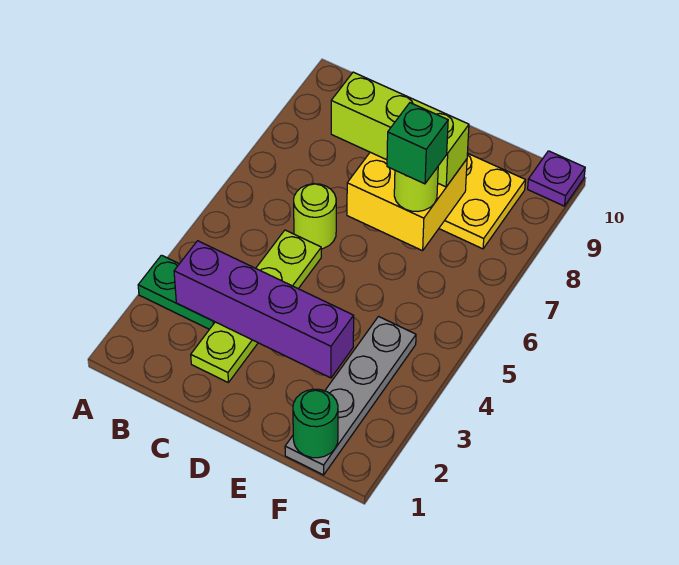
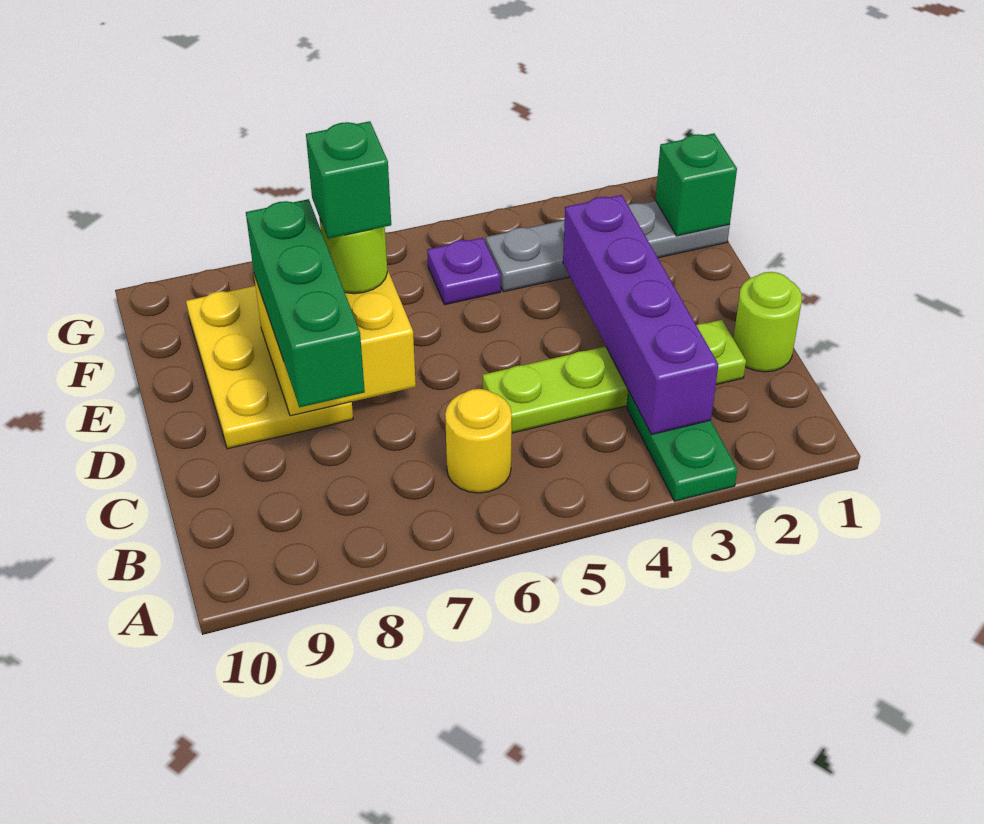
none -> yellow 1x1 round brick [445,389,512,493]
lime 1x1 round brick [294,184,336,249] -> lime 1x1 round brick moved to [733,272,802,372]
lime 1x3 brick [331,72,469,187] -> green 1x3 brick [246,199,365,407]
green 1x1 round brick [293,389,338,458] -> green 1x1 brick [655,133,737,236]
purple 1x1 plate [528,151,585,206] -> purple 1x1 plate moved to [427,238,501,305]

